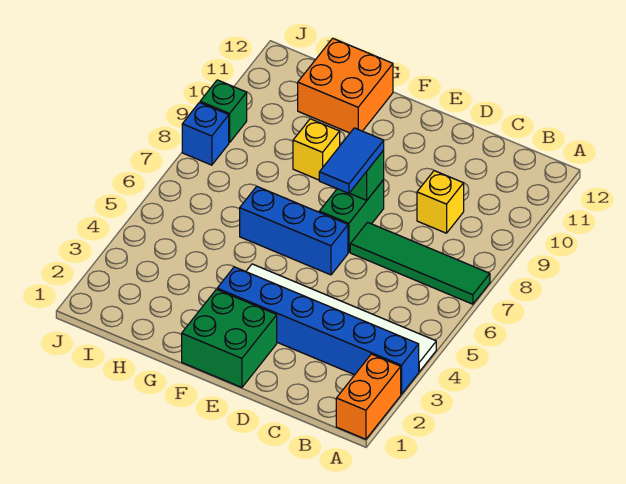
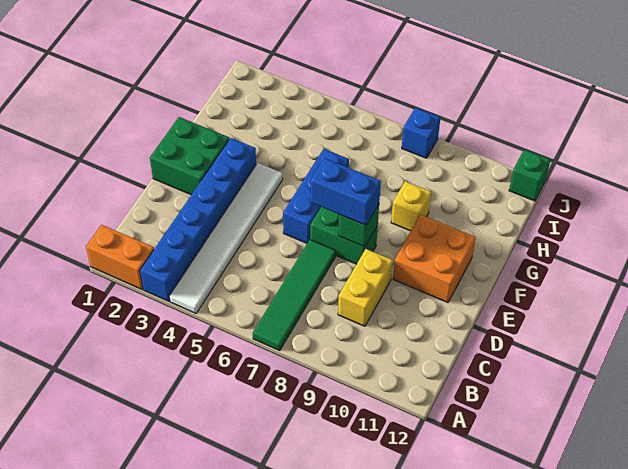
yellow 1x1 brick [417,171,464,233] -> yellow 1x2 brick [338,249,393,326]
blue 1x2 tile [319,128,384,193] -> blue 1x2 brick [310,158,381,225]
orange 2x2 brick [298,38,393,133] -> orange 2x2 brick moved to [393,215,476,303]
green 1x1 brick [200,80,247,143] -> green 1x1 brick moved to [509,150,550,201]

